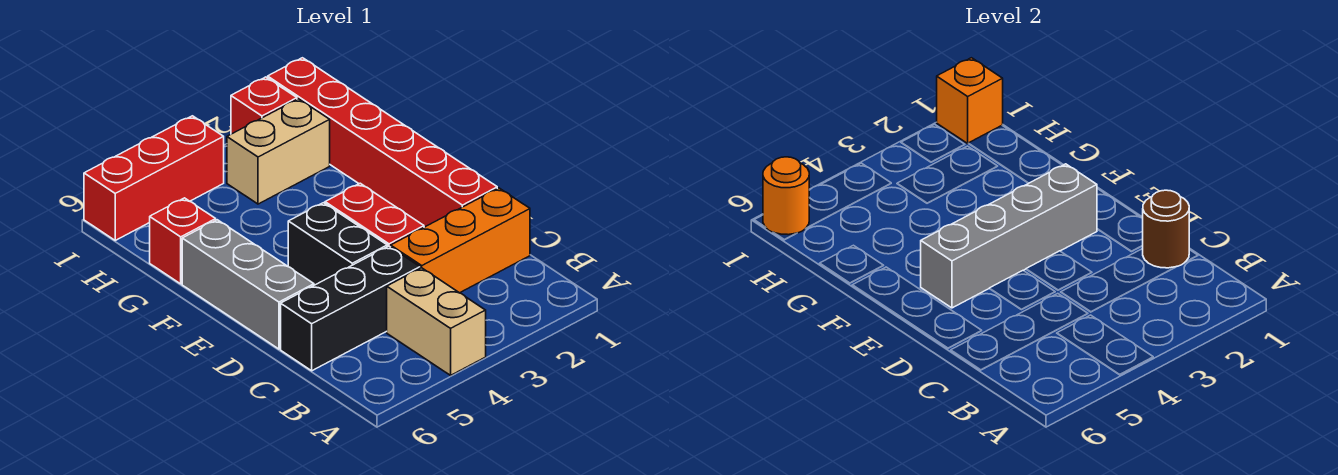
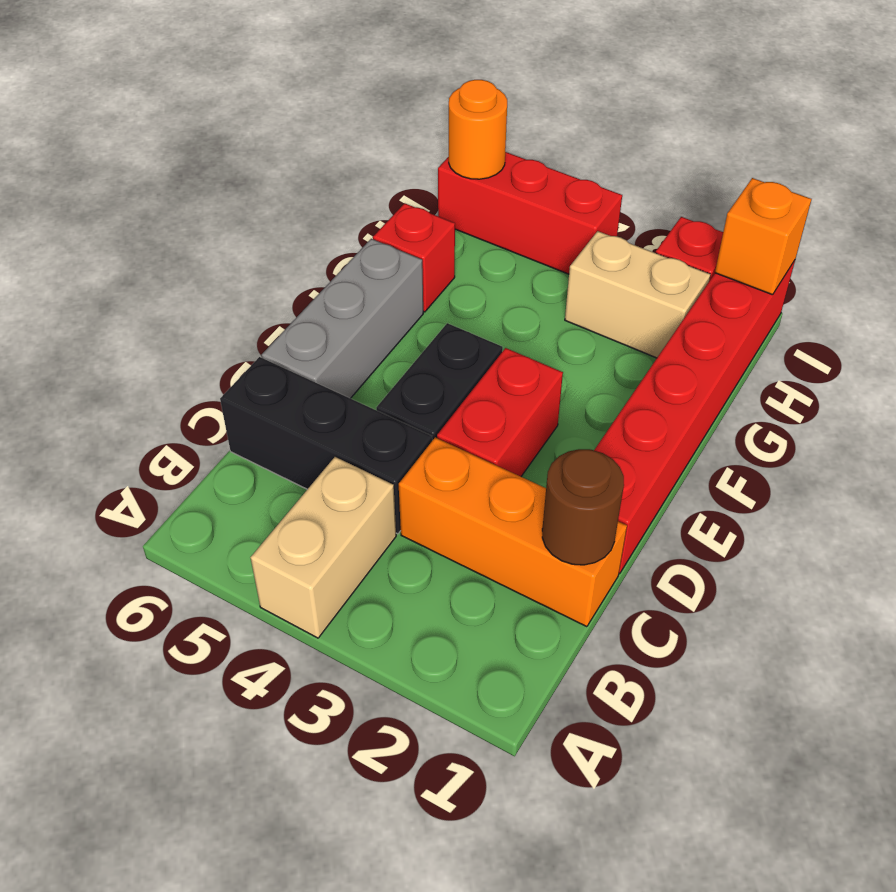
grey 1x4 brick [921,164,1097,308] -> none

